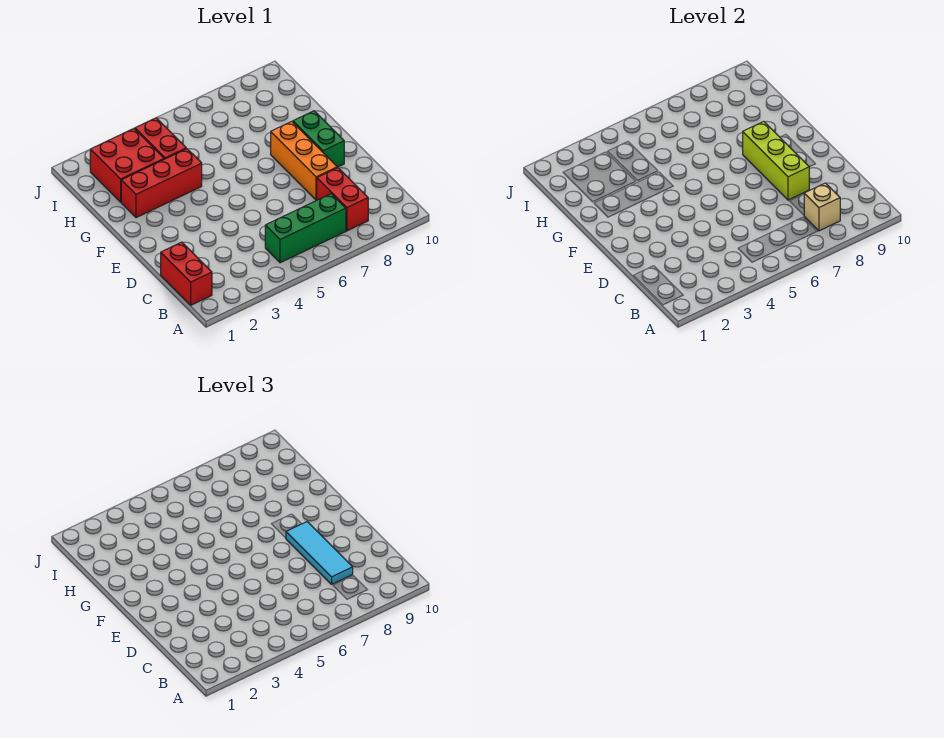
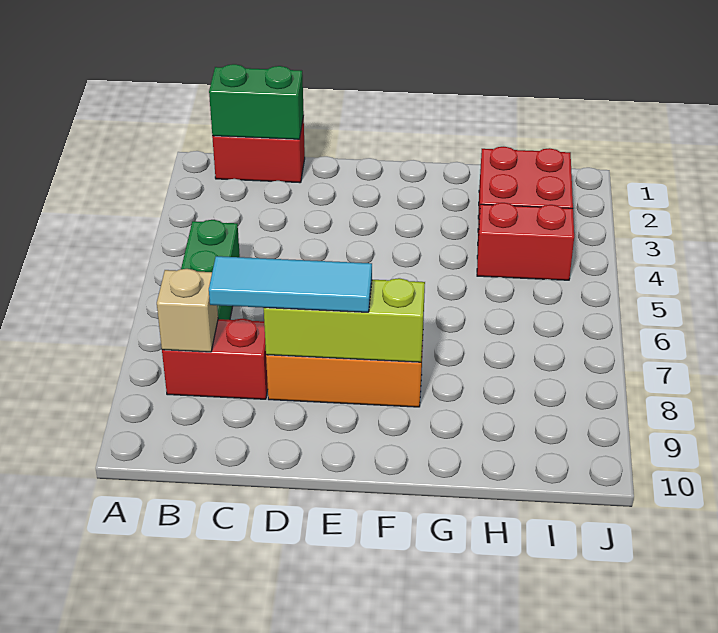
green 1x2 brick [293,111,344,167] -> green 1x2 brick moved to [209,64,304,139]
red 1x3 brick [121,149,202,218] -> none

